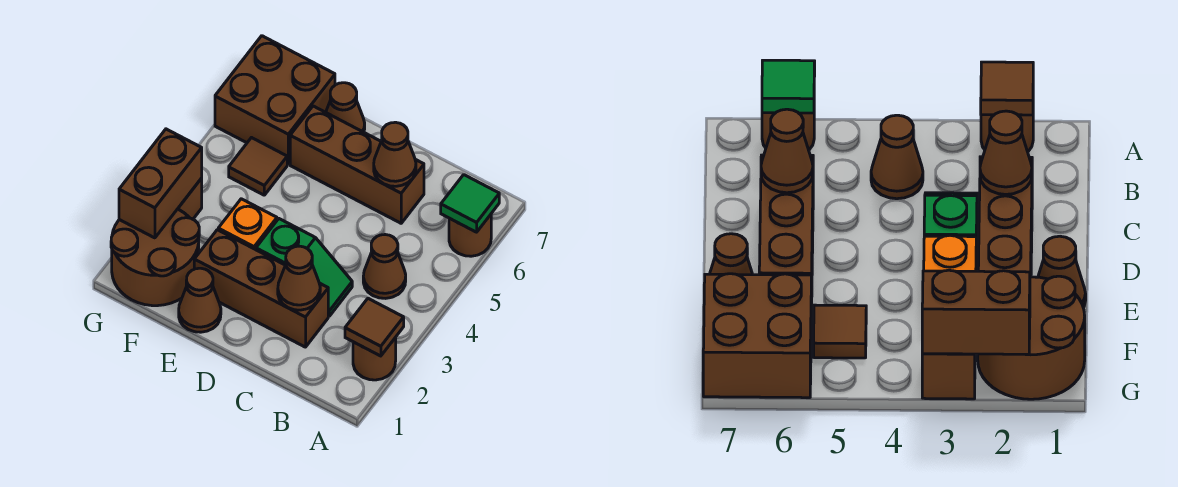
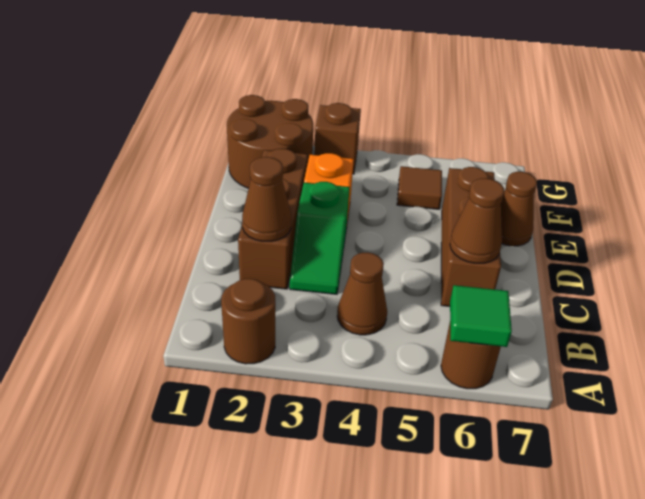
brown 1x1 tile [345,298,404,356] -> none
brown 1x1 cone [179,268,221,332] -> none
brown 2x2 brick [215,36,335,164] -> none
brown 1x2 brick [119,129,202,238] -> none

